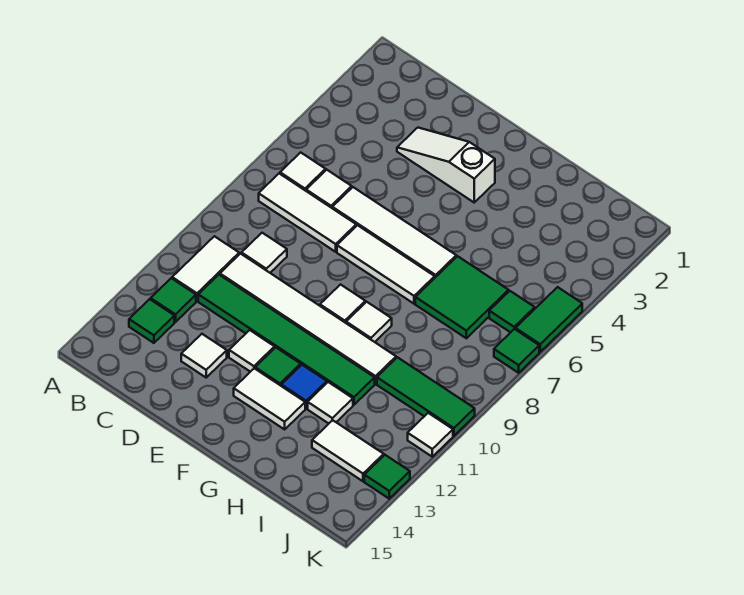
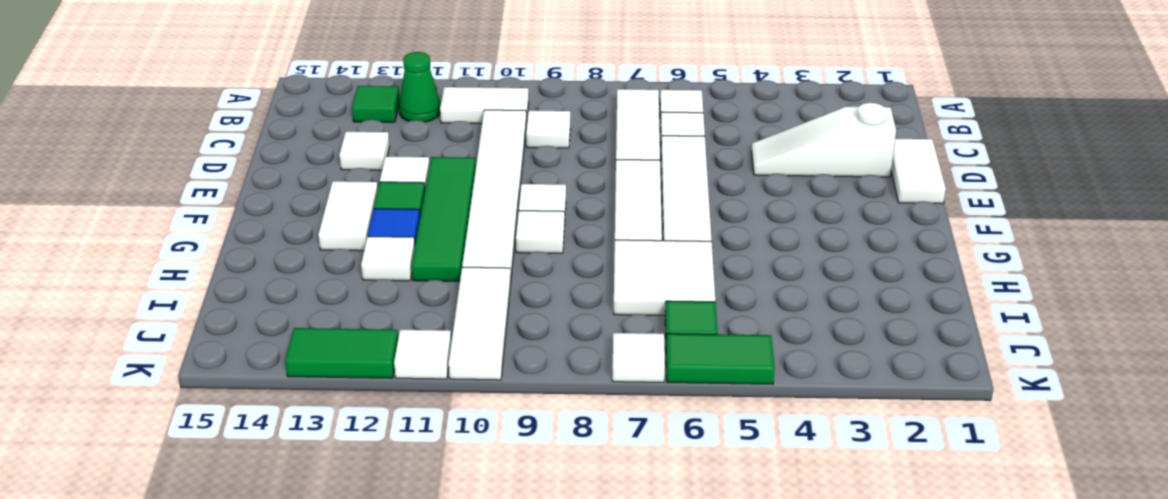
green 1x1 tile [151,278,196,322] -> green 1x1 cone [399,52,440,122]
green 1x6 tile [198,275,375,405] -> green 1x4 tile [412,157,476,281]
white 1x3 slope [397,128,495,202] -> white 1x3 slope turned to [752,103,896,177]
green 2x2 tile [415,256,509,338] -> white 2x2 tile [614,240,715,315]
green 1x3 tile [377,357,475,436] -> white 1x3 tile [449,267,511,380]
white 1x2 tile [312,420,384,481] -> white 1x2 tile moved to [891,139,946,204]
green 1x1 tile [494,329,539,373] -> white 1x1 tile [612,333,665,382]
green 1x1 tile [364,455,410,499] -> green 1x2 tile [285,328,398,378]

